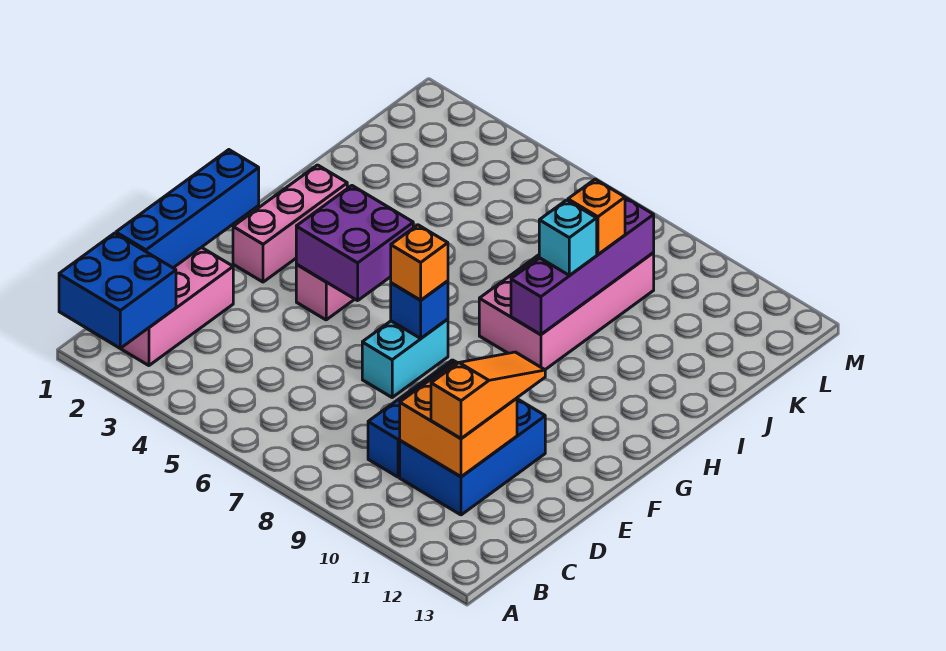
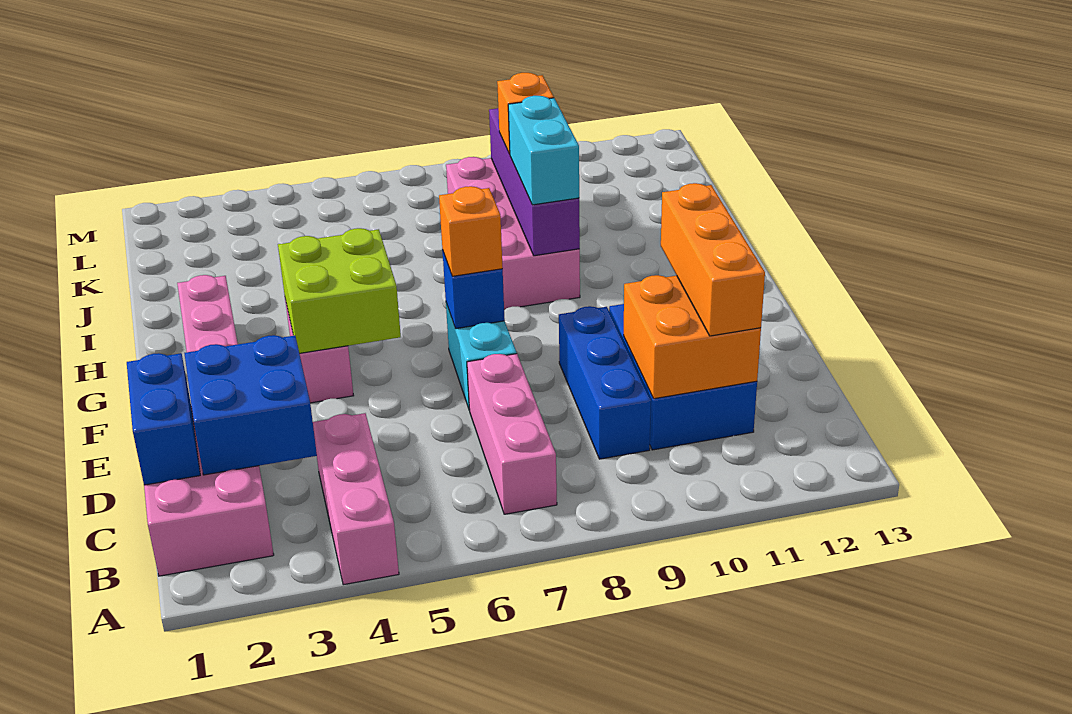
blue 2x2 brick [59,233,176,348] -> blue 2x2 brick moved to [184,335,317,475]
none -> pink 1x3 brick [313,413,399,585]
none -> pink 1x3 brick [467,354,557,514]
blue 1x4 brick [116,150,259,268] -> blue 1x2 brick [127,353,200,485]
orange 1x3 slope [431,352,545,439] -> orange 1x3 brick [661,183,765,336]
purple 2x2 brick [296,186,413,301] -> lime 2x2 brick [278,228,401,353]
cyan 1x1 brick [539,200,597,275] -> cyan 1x2 brick [508,96,579,205]

